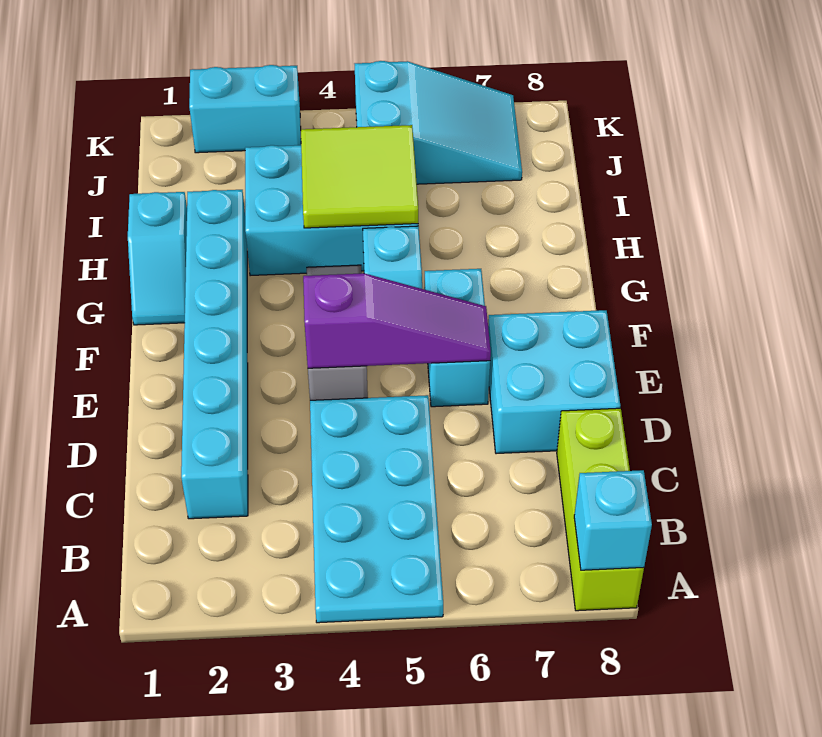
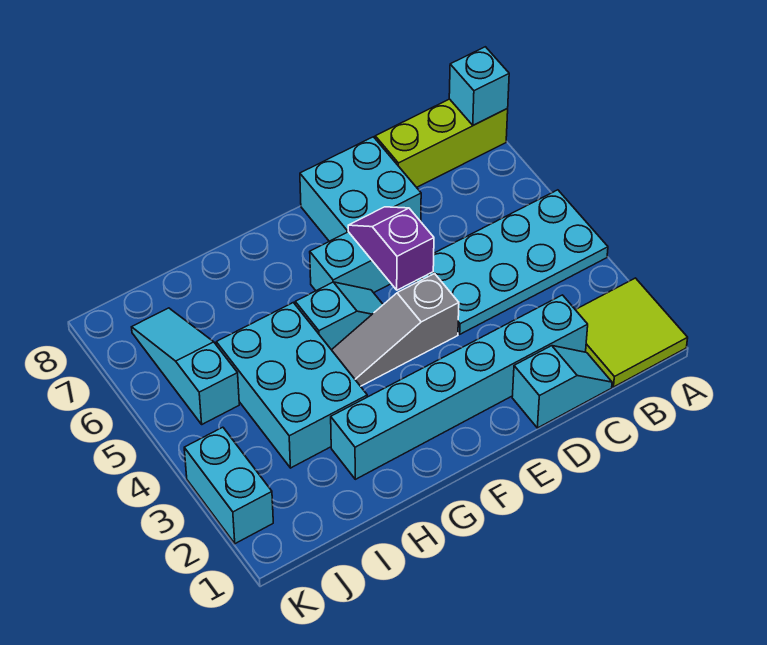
purple 1x3 slope [303,273,491,368] -> purple 1x2 slope [348,207,434,290]
cyan 1x2 slope [128,192,187,325] -> cyan 1x2 slope moved to [512,346,612,428]
lime 2x2 tile [301,125,418,228] -> lime 2x2 tile moved to [576,278,688,387]
cyan 2x3 slope [355,61,522,184] -> cyan 1x3 slope [132,308,239,424]

